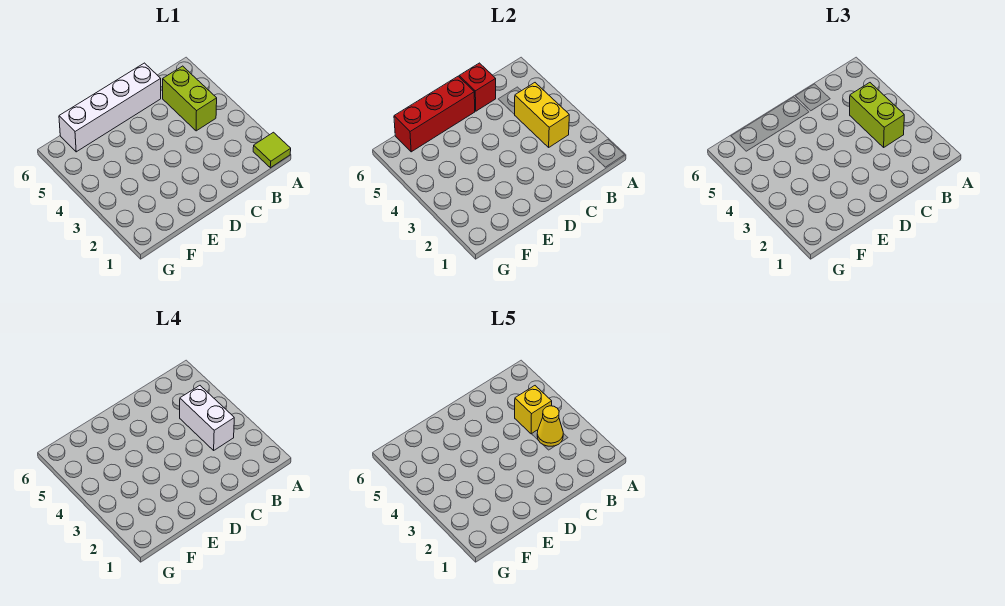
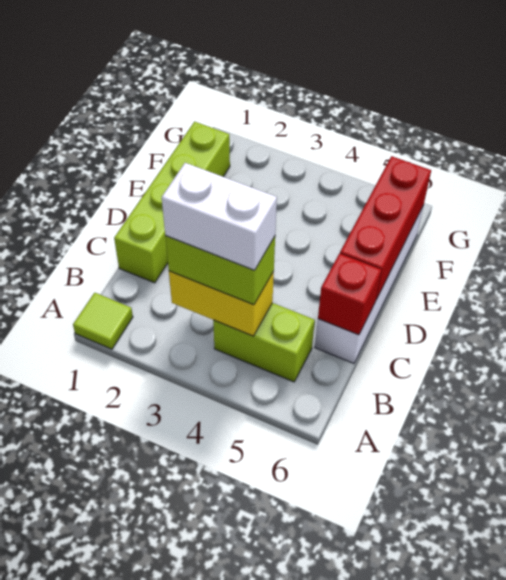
yellow 1x1 cone [537,406,563,446] -> none
yellow 1x1 brick [515,386,552,434] -> none
none -> lime 1x4 brick [114,122,230,283]

